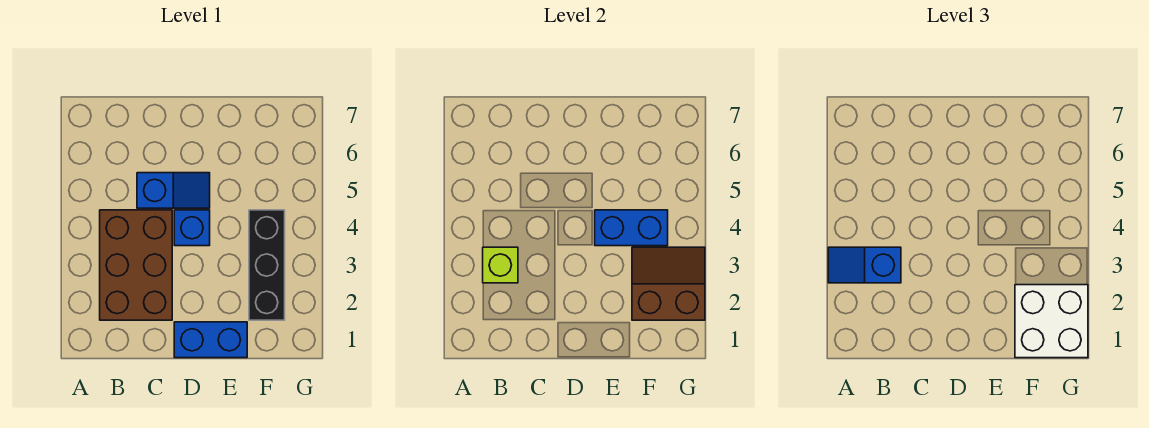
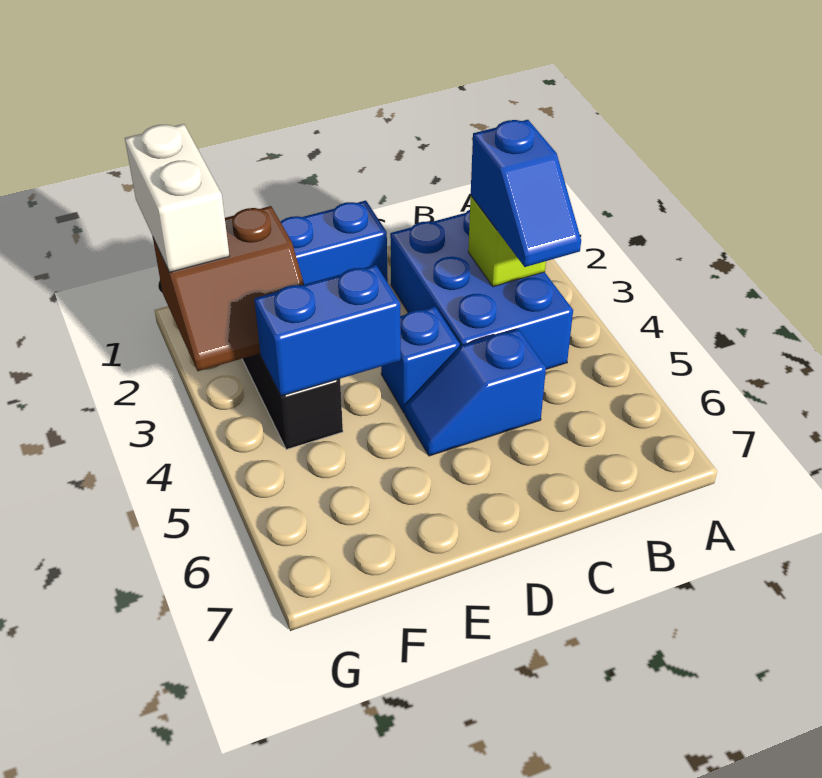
blue 1x2 slope [828,247,901,283] -> blue 1x2 slope turned to [471,120,581,267]
brown 2x3 brick [100,210,172,320] -> blue 2x3 brick [390,210,573,369]
white 2x2 brick [1015,285,1088,358] -> white 1x2 brick [125,124,229,272]

